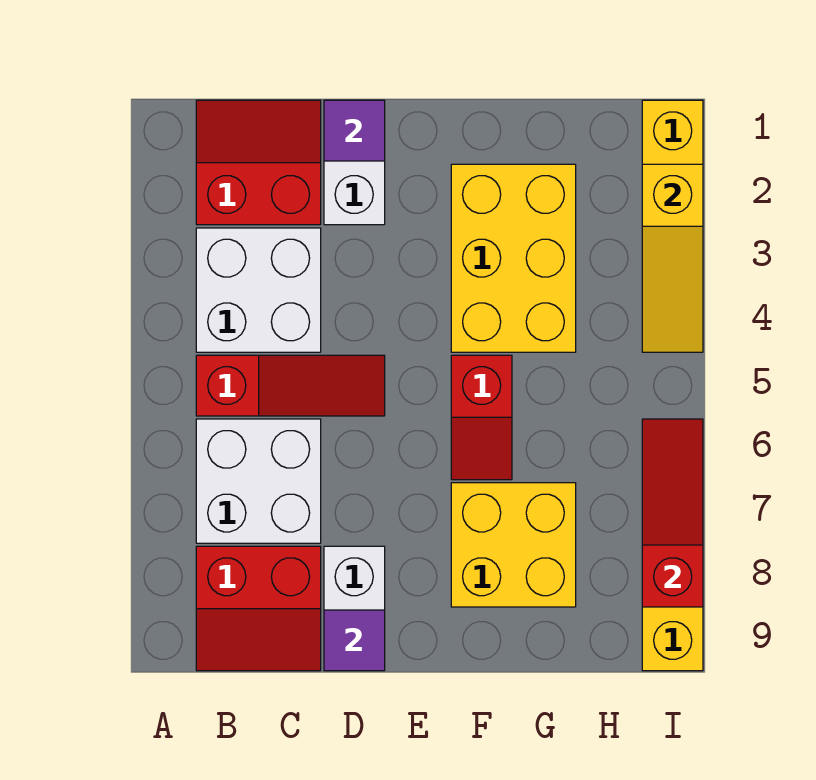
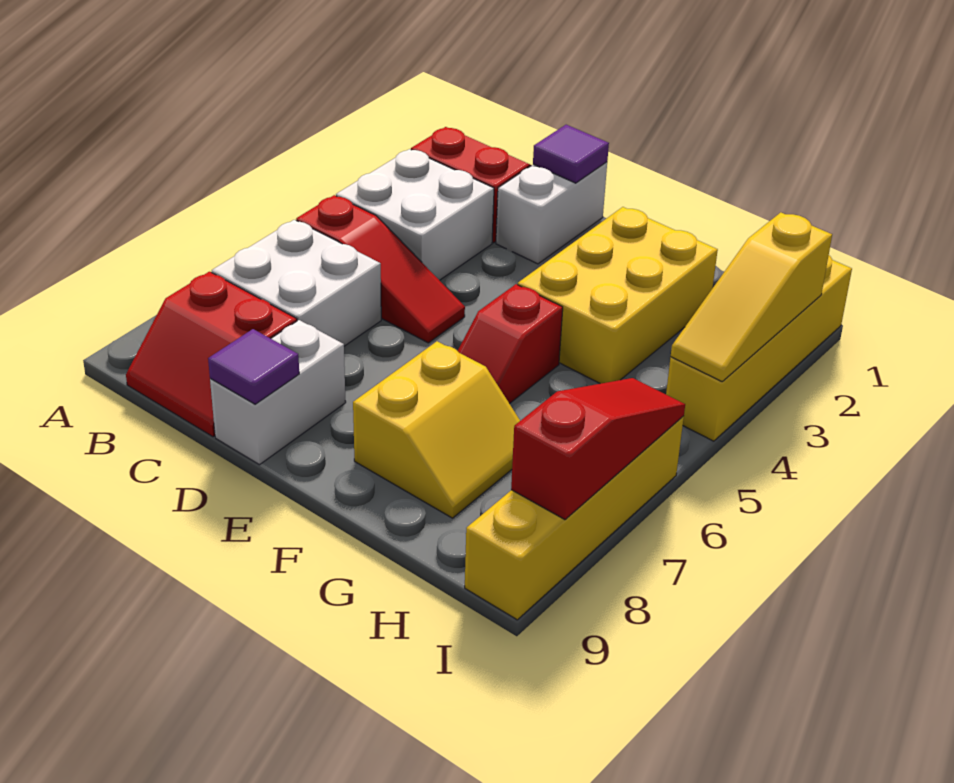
yellow 2x2 brick [451,483,576,607] -> yellow 2x2 slope [353,341,520,518]

